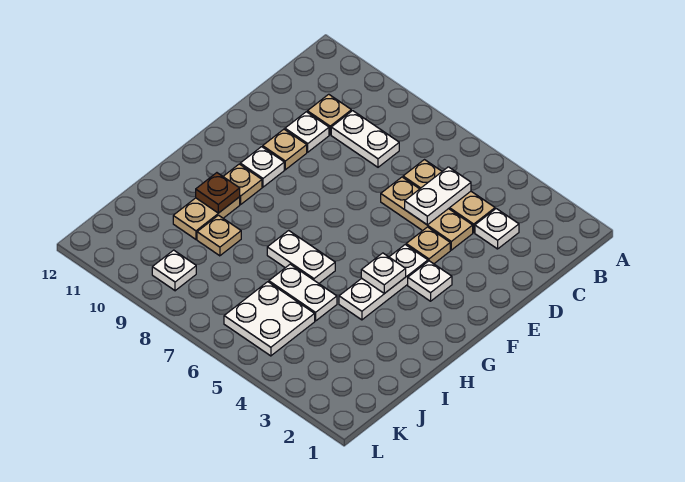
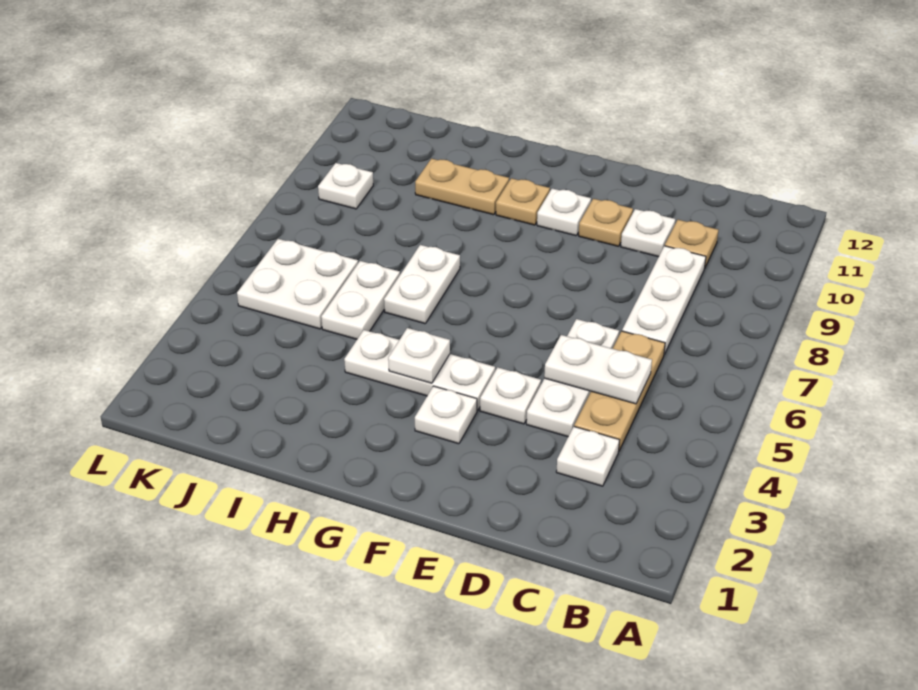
white 1x2 plate [331,111,399,167] -> white 1x3 plate [622,246,706,354]
tan 1x3 plate [381,177,473,250] -> white 1x3 plate [526,319,619,437]
tan 1x1 plate [406,227,450,264] -> white 1x1 plate [480,367,541,424]
brown 1x1 plate [196,173,240,213] -> none
tan 1x1 plate [197,215,241,256] -> none

